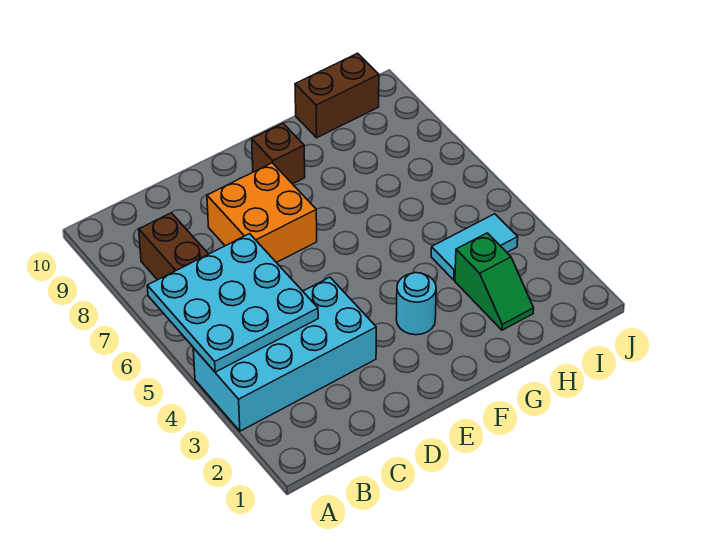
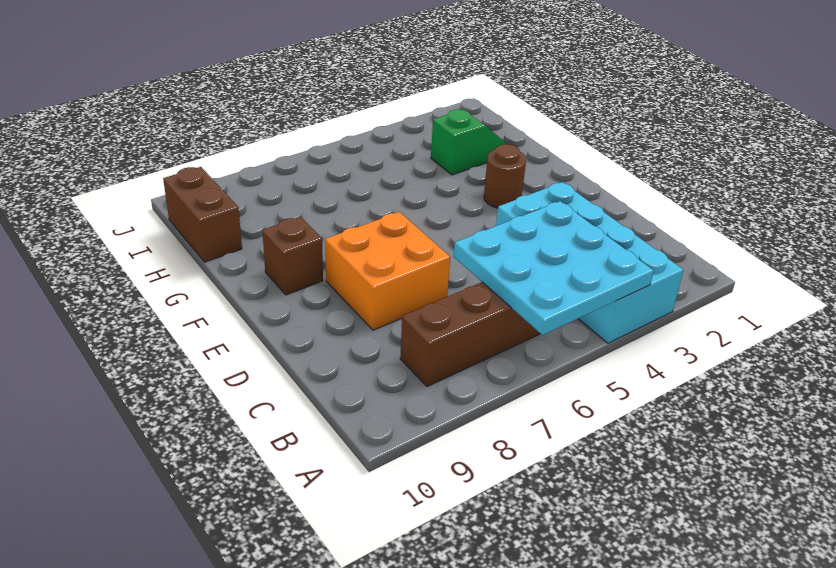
cyan 1x1 round brick [396,273,436,335] -> brown 1x1 round brick [484,144,526,208]
cyan 1x2 tile [431,214,518,280] -> none

